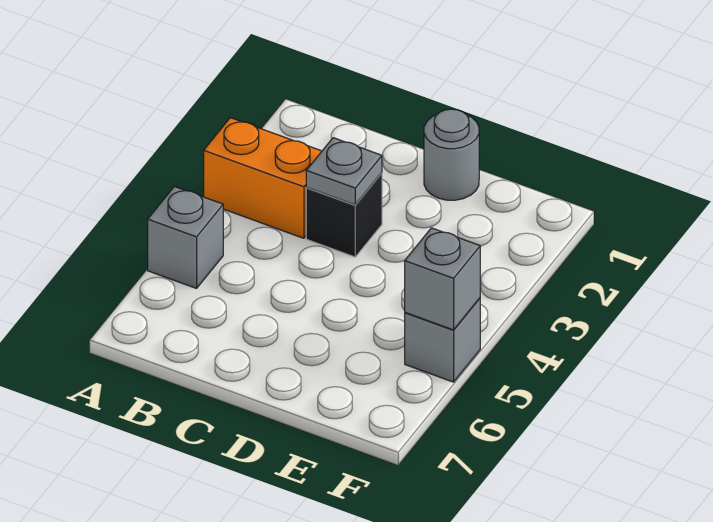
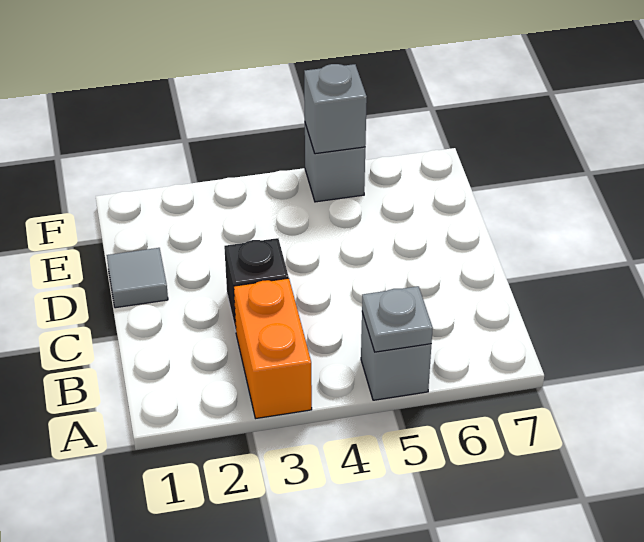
grey 1x1 plate [306,138,382,205] -> grey 1x1 plate moved to [362,286,433,352]
grey 1x1 round brick [424,109,479,200] -> grey 1x1 tile [107,248,168,308]

